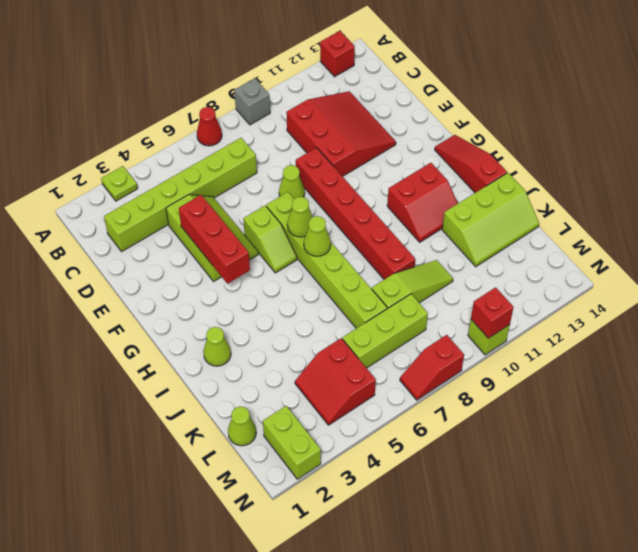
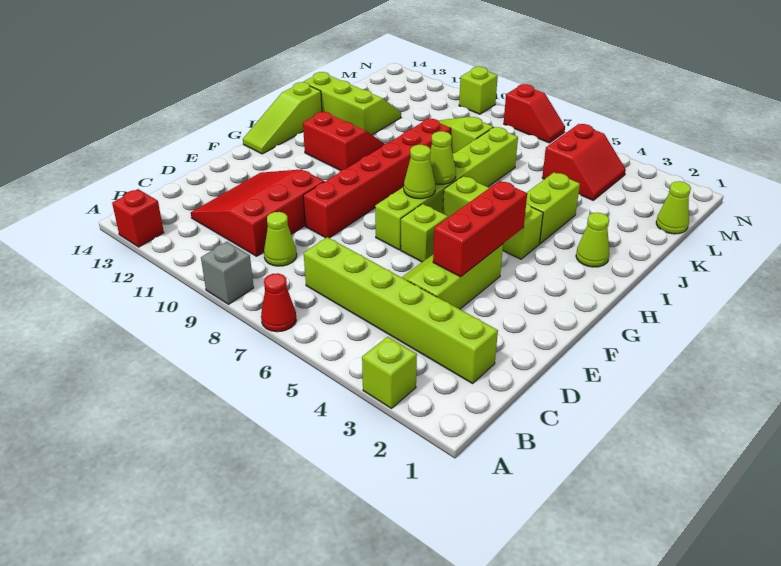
lime 1x1 plate [101,166,138,201] -> lime 1x1 brick [362,337,417,408]
lime 1x1 cone [279,165,305,199] -> lime 1x1 cone moved to [264,212,297,266]
red 1x3 slope [435,135,507,193] -> lime 1x3 slope [243,82,322,154]
lime 1x3 brick [342,294,428,368] -> lime 1x3 brick moved to [443,176,543,259]
lime 1x2 brick [263,406,321,479] -> lime 1x2 brick moved to [526,172,580,244]
red 1x1 brick [471,287,514,338] -> none

